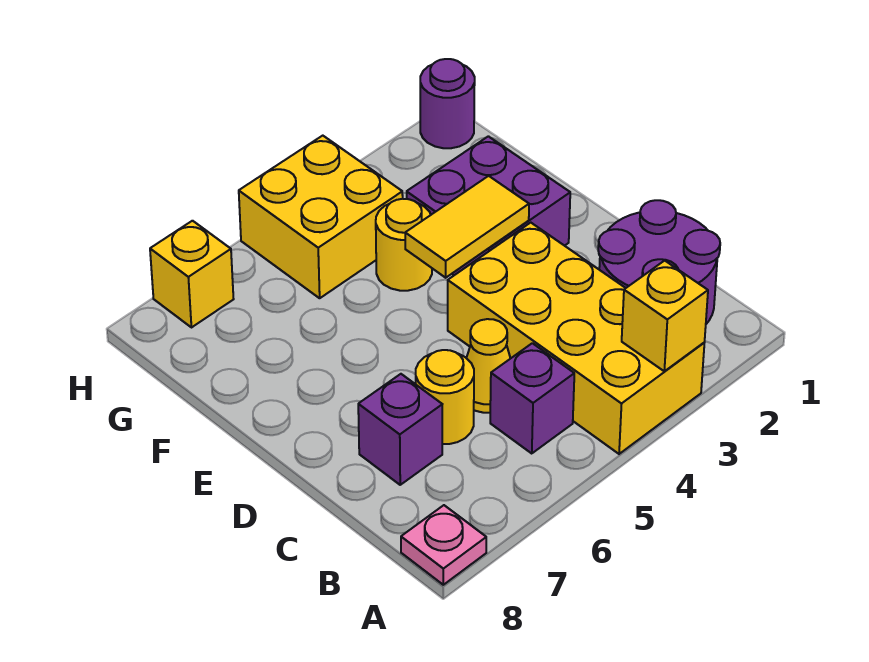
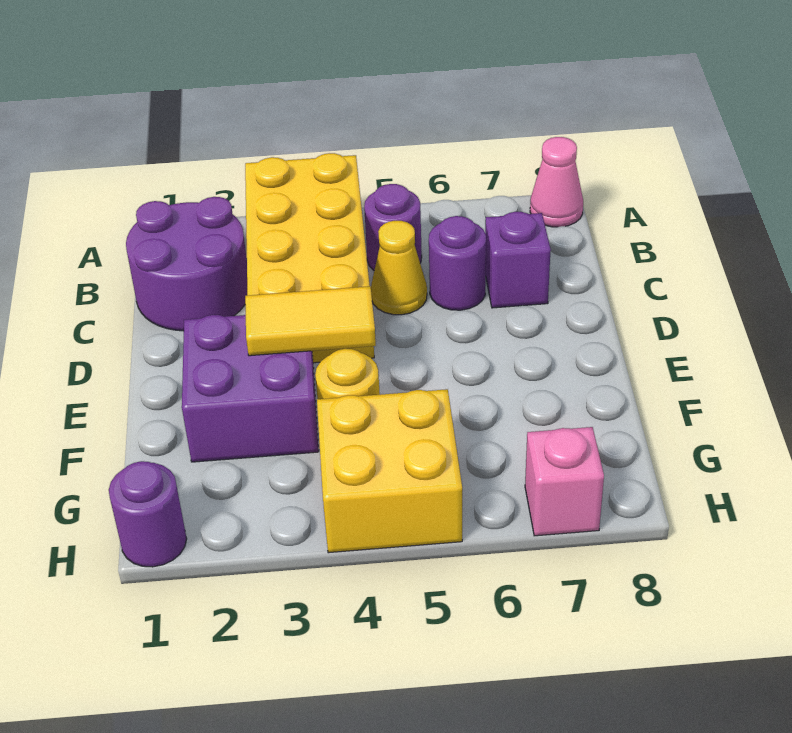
yellow 1x1 brick [622,261,708,371] -> none
pink 1x1 plate [401,505,486,585] -> pink 1x1 cone [530,137,583,227]
purple 1x1 brick [490,343,574,453] -> purple 1x1 round brick [364,184,422,270]
yellow 1x1 round brick [416,350,474,444] -> purple 1x1 round brick [429,216,486,310]
yellow 1x1 brick [150,221,233,328] -> pink 1x1 brick [525,427,604,536]

